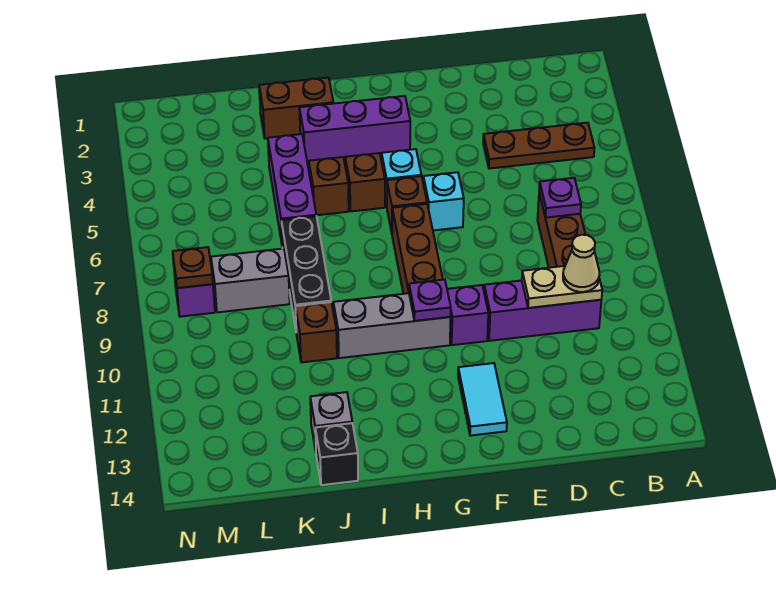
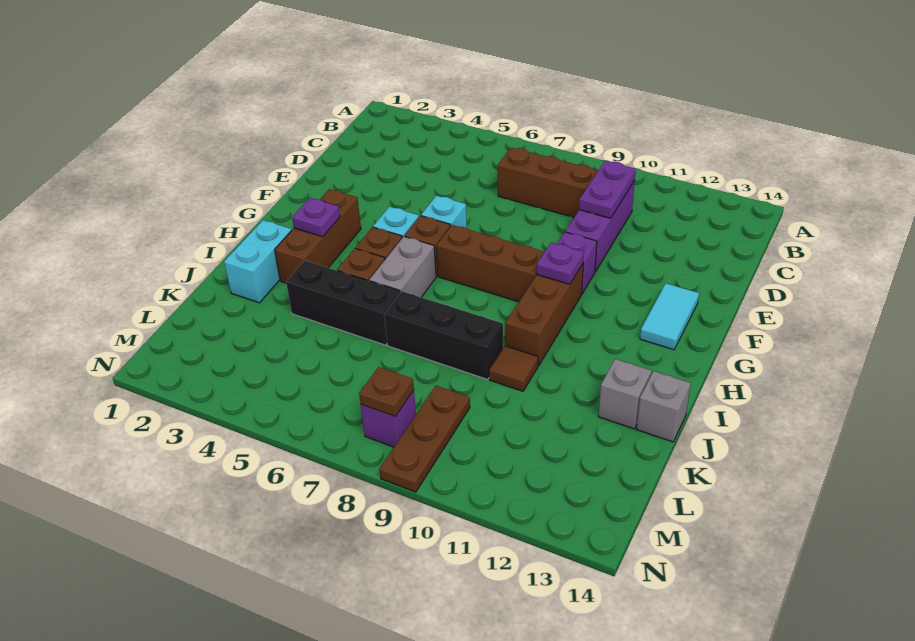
brown 1x3 plate [483,123,594,169] -> brown 1x3 plate moved to [380,386,470,492]
purple 1x1 plate [539,178,581,218] -> purple 1x1 plate moved to [292,198,340,237]
tan 1x2 plate [522,266,602,308] -> purple 1x2 plate [579,161,636,218]
tan 1x1 cone [563,235,600,292] -> none
cyan 1x2 tile [458,363,507,436] -> cyan 1x2 tile turned to [640,283,699,350]
purple 1x3 brick [299,96,410,161] -> brown 1x3 brick [275,189,361,283]
grey 1x3 brick [333,293,451,358] -> brown 1x3 brick [505,264,583,366]
brown 1x2 brick [259,78,333,139] -> cyan 1x2 brick [224,220,292,303]
purple 1x3 brick [268,134,316,243] -> black 1x3 brick [286,260,400,345]
brown 1x1 brick [295,302,337,363] -> brown 1x1 tile [489,346,538,391]
black 1x1 brick [315,423,358,485] -> grey 1x1 brick [637,371,691,442]
grey 1x2 brick [211,249,290,312] -> grey 1x2 brick moved to [369,237,436,297]

